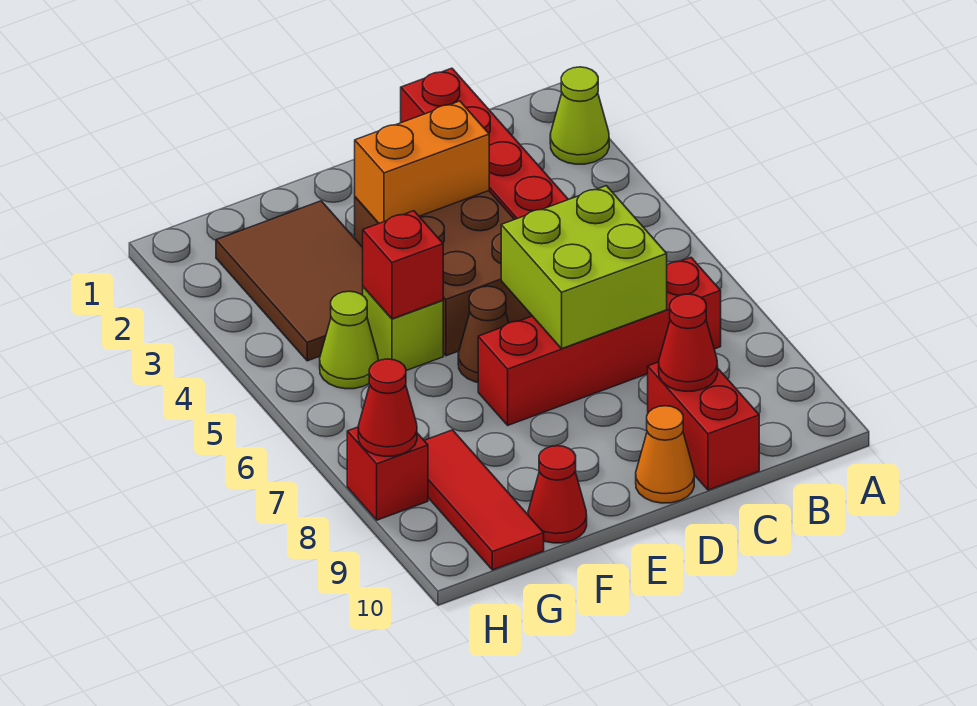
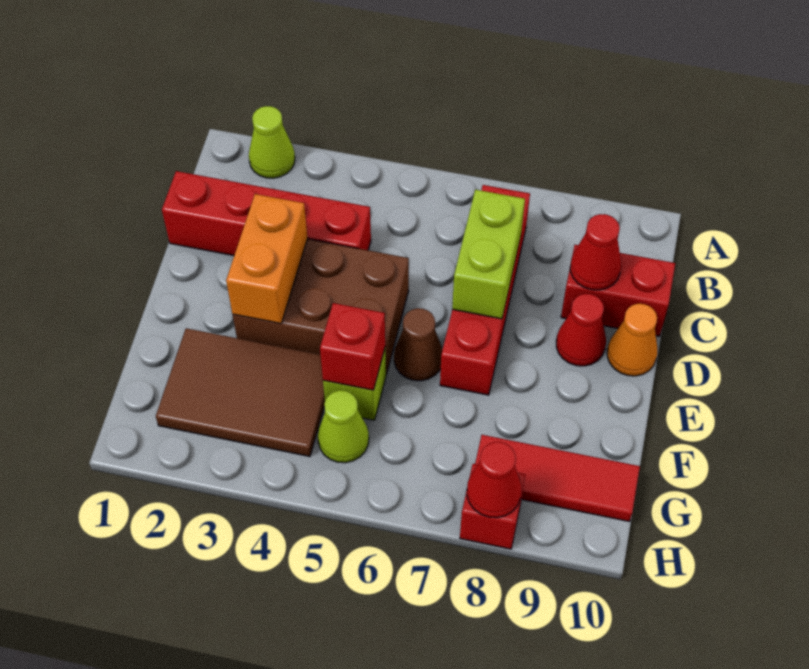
lime 2x2 brick [501,186,667,348] -> lime 1x2 brick [452,190,525,319]
red 1x1 cone [528,446,587,543] -> red 1x1 cone moved to [556,294,606,366]

